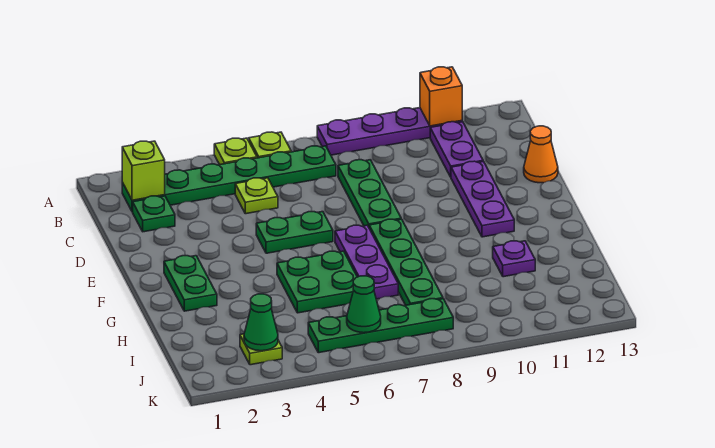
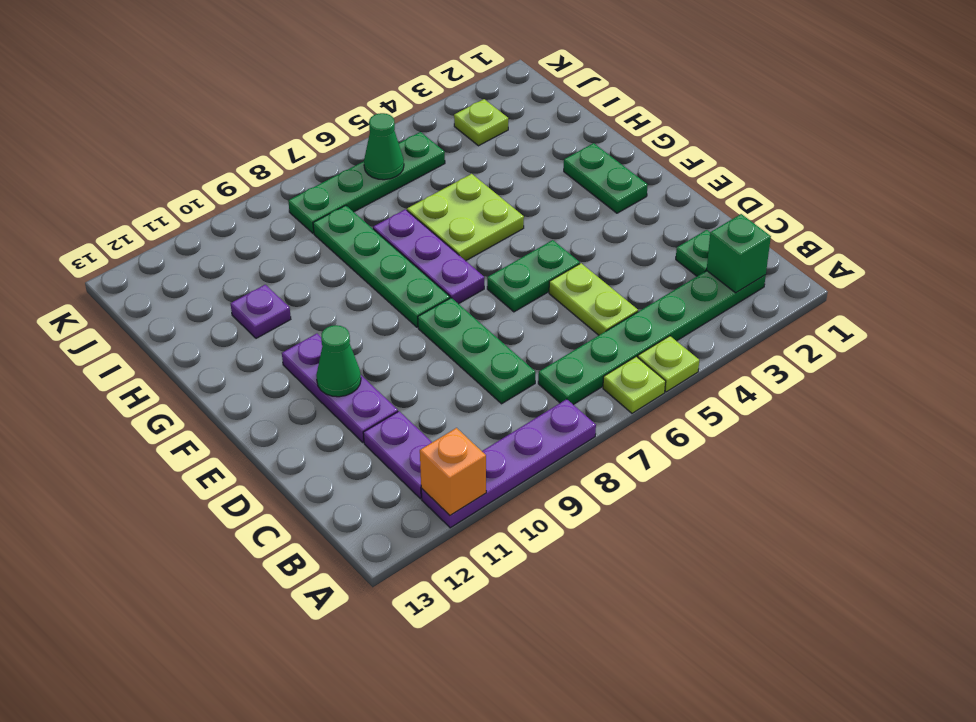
lime 1x1 brick [122,141,165,200] -> green 1x1 brick [707,214,771,293]
lime 1x1 plate [235,178,278,214] -> lime 1x2 plate [549,263,638,335]
orange 1x1 cone [524,126,558,183] -> none
green 2x2 plate [277,251,357,313] -> lime 2x2 plate [407,174,524,261]
green 1x1 cone [244,294,278,351] -> green 1x1 cone moved to [316,325,361,397]

